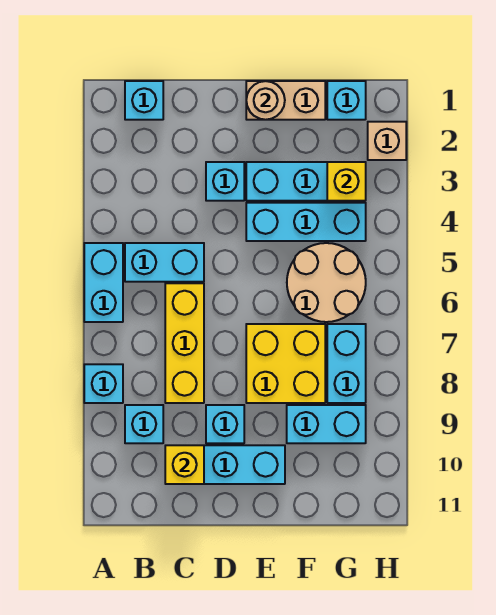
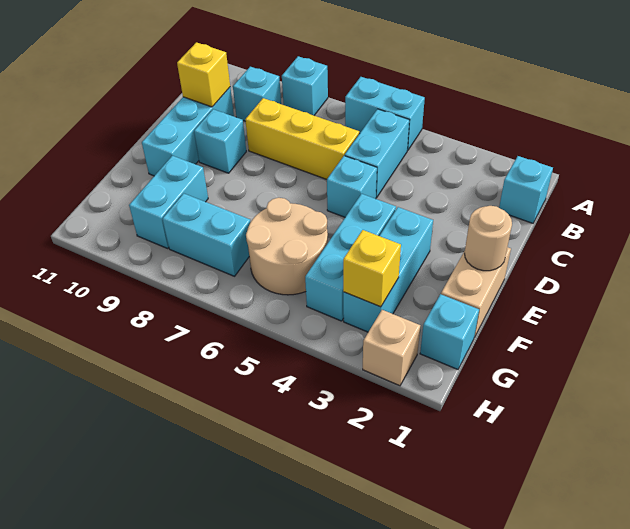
cyan 1x1 brick [206,162,244,201] -> cyan 1x1 brick moved to [327,156,377,217]
yellow 2x2 brick [246,324,325,403] -> none

